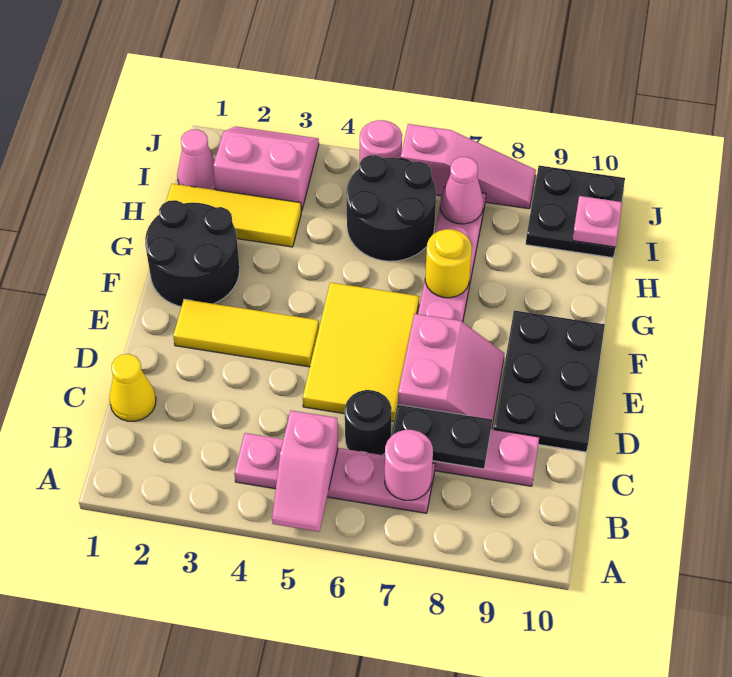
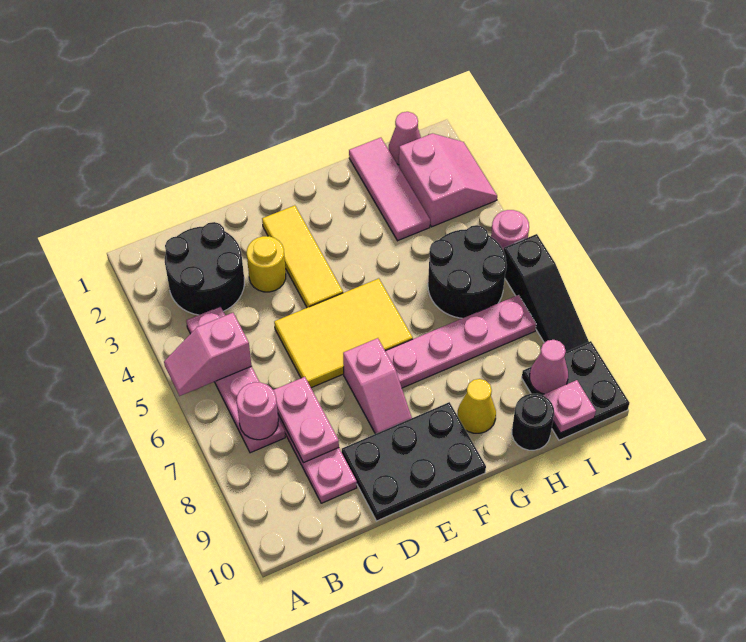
yellow 1x1 cone [109,354,156,421] -> yellow 1x1 cone moved to [458,379,496,433]
black 1x1 round brick [345,390,392,455] -> black 1x1 round brick moved to [512,394,554,450]
black 1x2 plate [391,405,492,469] -> pink 1x2 plate [273,377,339,463]
pink 2x2 slope [398,314,504,429] -> pink 1x2 slope [343,338,412,434]
black 2x2 round brick [145,200,240,307] -> black 2x2 round brick moved to [165,222,244,315]
yellow 1x1 round brick [425,229,472,298] -> yellow 1x1 round brick moved to [247,236,286,292]
yellow 1x3 tile [166,184,301,247] -> pink 1x3 tile [349,138,430,241]
pink 1x1 cone [440,157,483,224] -> pink 1x1 cone moved to [530,340,568,394]
pink 1x3 slope [400,124,536,209] -> black 1x3 slope [504,234,589,352]

